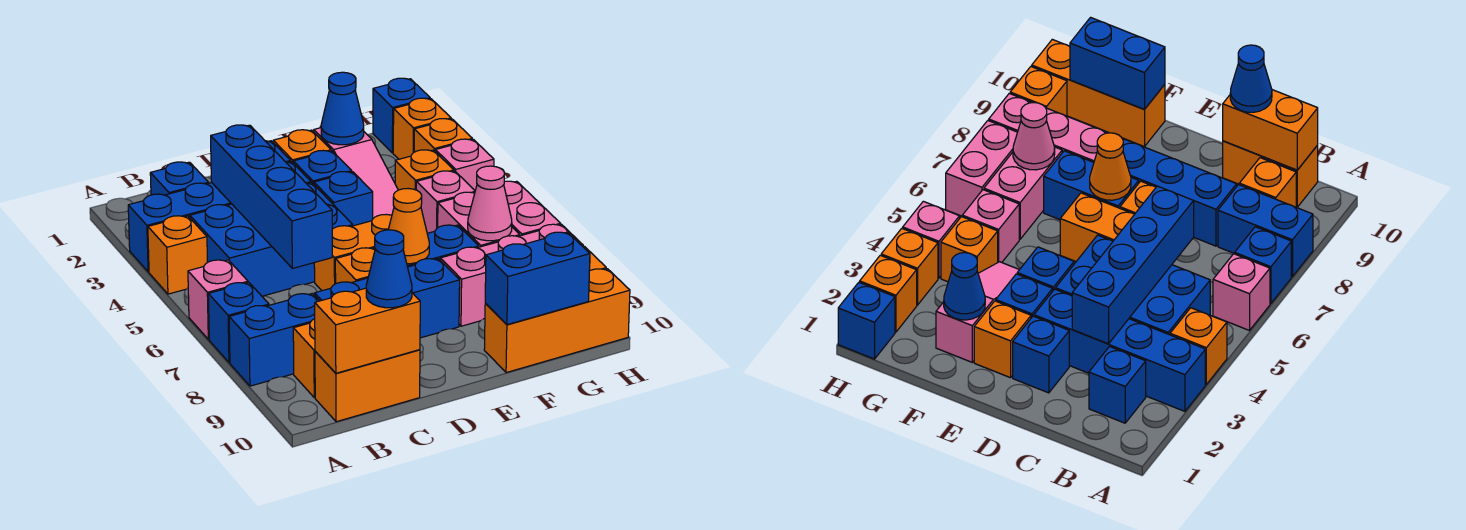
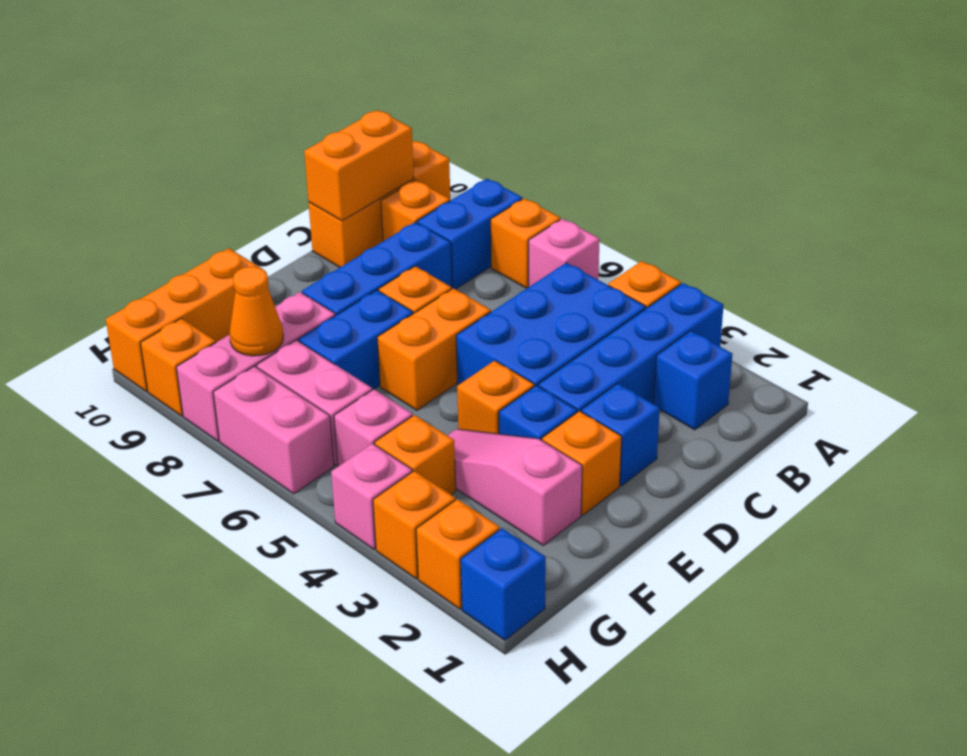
blue 1x1 brick [208,282,269,363] -> orange 1x1 brick [491,198,560,289]
orange 1x2 brick [315,350,420,422] -> orange 1x3 brick [309,141,450,267]
blue 1x4 brick [211,125,332,268] -> none
blue 1x1 cone [366,230,412,308] -> none
blue 1x1 brick [314,172,373,226] -> orange 1x1 brick [457,361,535,434]
orange 1x1 cone [388,189,429,264] -> orange 1x1 cone moved to [229,267,283,356]
blue 1x1 cone [321,72,364,145] -> none
blue 1x2 brick [485,232,590,325] -> none
pink 1x1 cone [468,166,512,241] -> none

